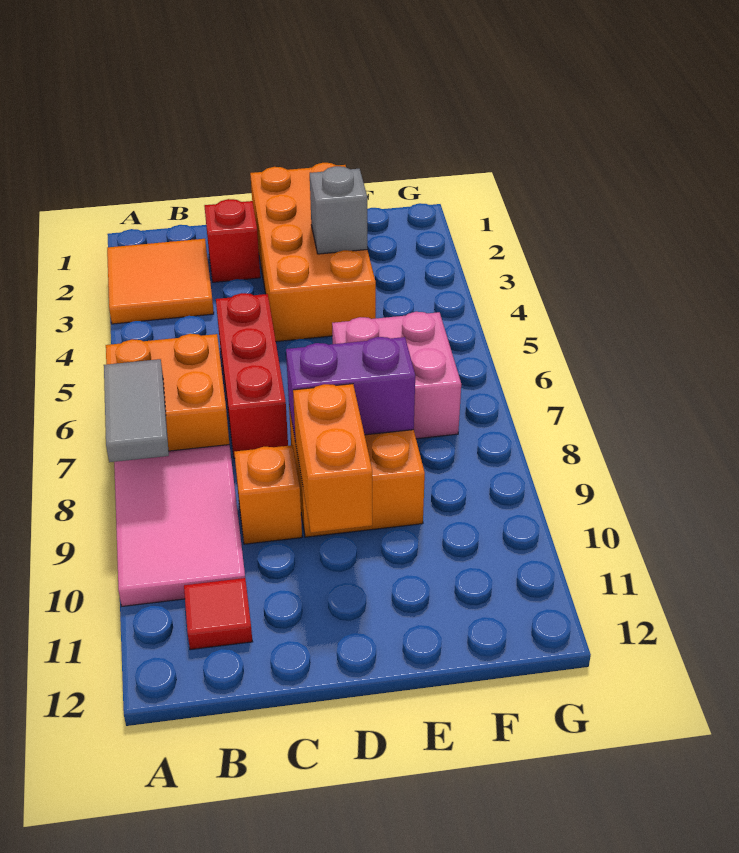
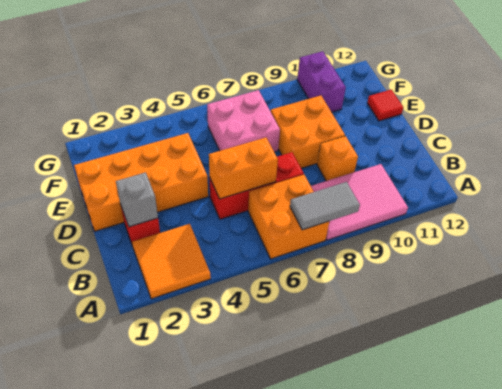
red 1x1 tile [184,578,253,650] -> red 1x1 tile moved to [367,90,403,121]
purple 1x2 brick [286,337,415,442] -> purple 1x2 brick moved to [297,51,346,112]
orange 1x2 brick [293,384,372,533] -> orange 1x2 brick moved to [209,138,278,199]
grey 1x1 brick [310,166,367,254] -> grey 1x1 brick moved to [116,172,158,227]

